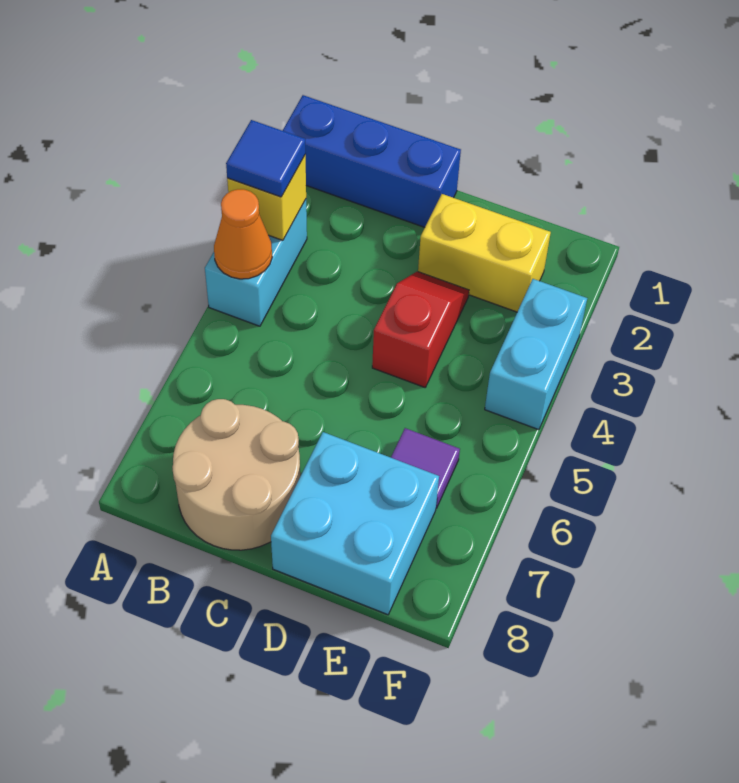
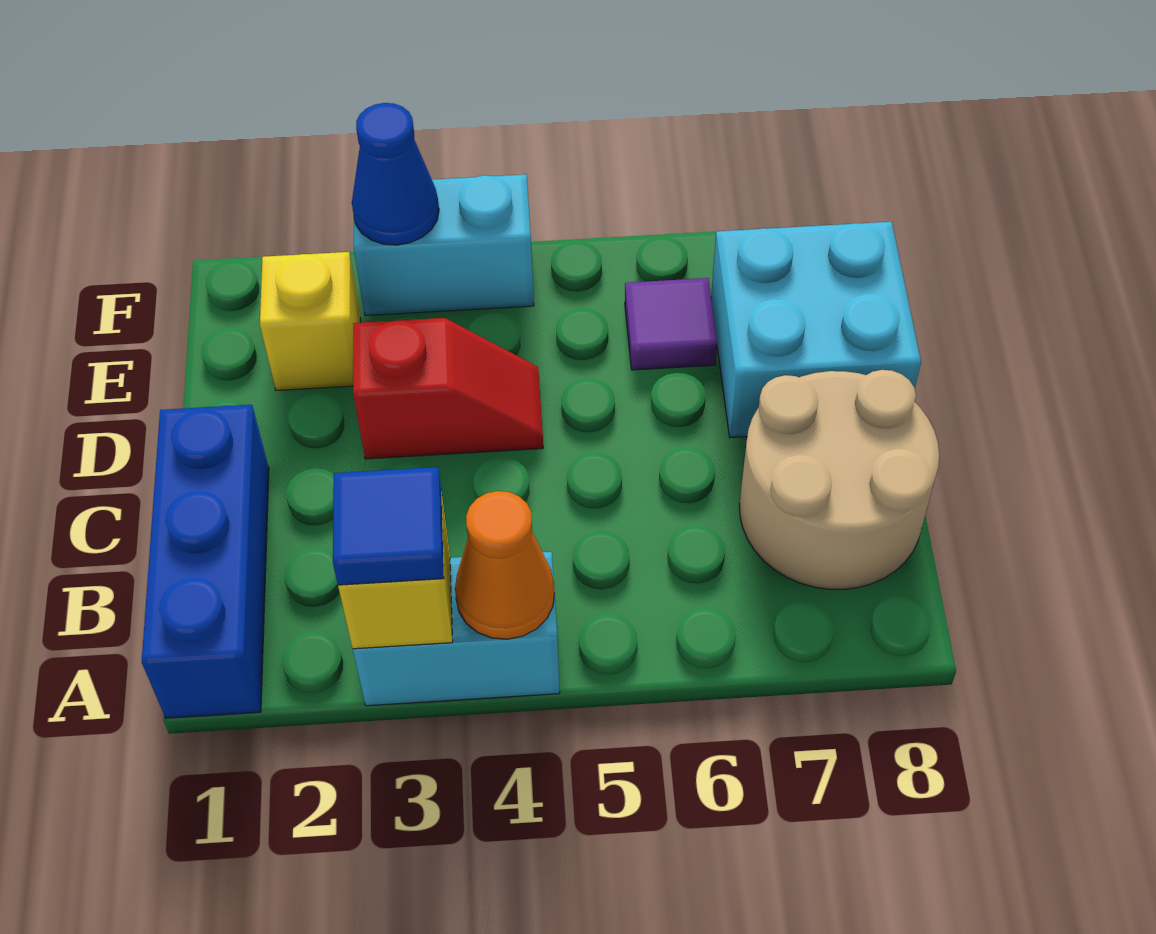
yellow 1x2 brick [418,194,551,312] -> yellow 1x1 brick [260,252,361,390]
red 1x2 slope [372,272,469,387] -> red 1x2 slope turned to [353,318,543,459]
none -> blue 1x1 cone [352,103,439,245]

